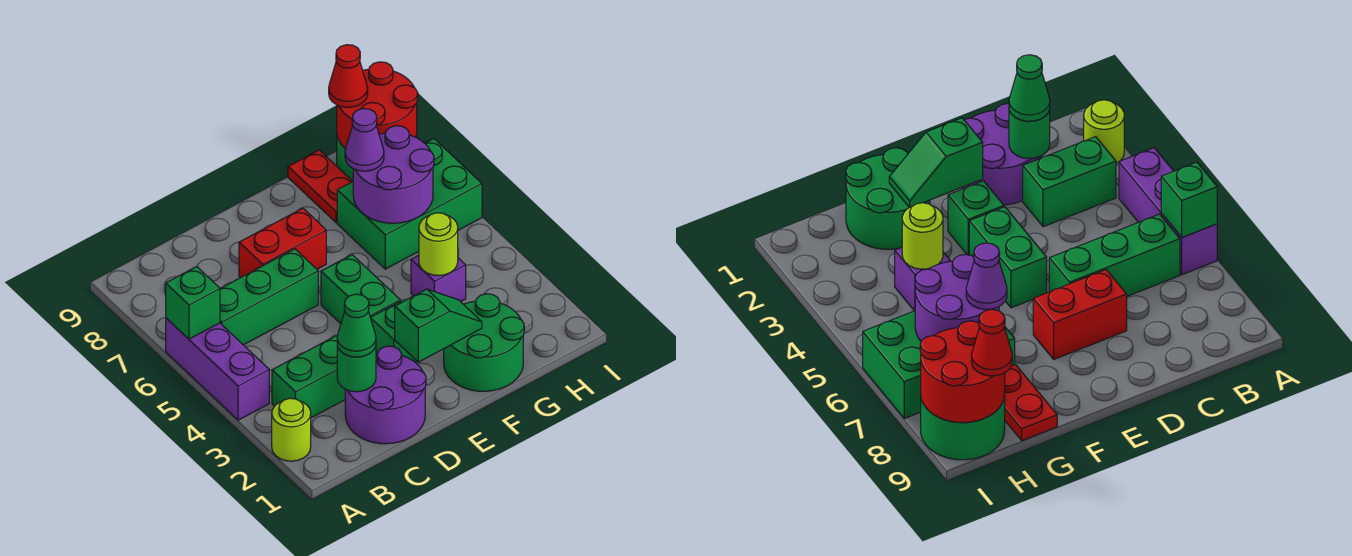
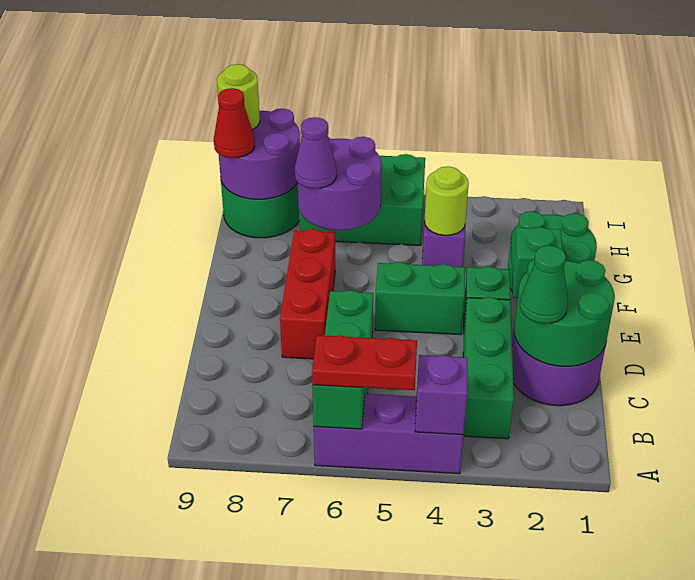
lime 1x1 round brick [272,398,311,461] -> lime 1x1 round brick moved to [217,64,260,129]
none -> purple 1x1 brick [415,355,468,435]
green 1x2 brick [272,336,345,418] -> green 1x3 brick [463,297,514,439]
green 1x1 round brick [337,346,376,392] -> green 2x2 round brick [514,259,615,366]
red 1x2 brick [239,208,326,278] -> red 1x3 brick [280,229,335,359]
green 2x3 brick [337,138,482,269] -> green 2x3 brick turned to [299,154,425,245]
red 1x2 plate [288,150,352,223] -> red 1x2 plate moved to [312,335,417,390]
red 2x2 round brick [337,62,418,149] -> purple 2x2 round brick [219,109,300,199]

